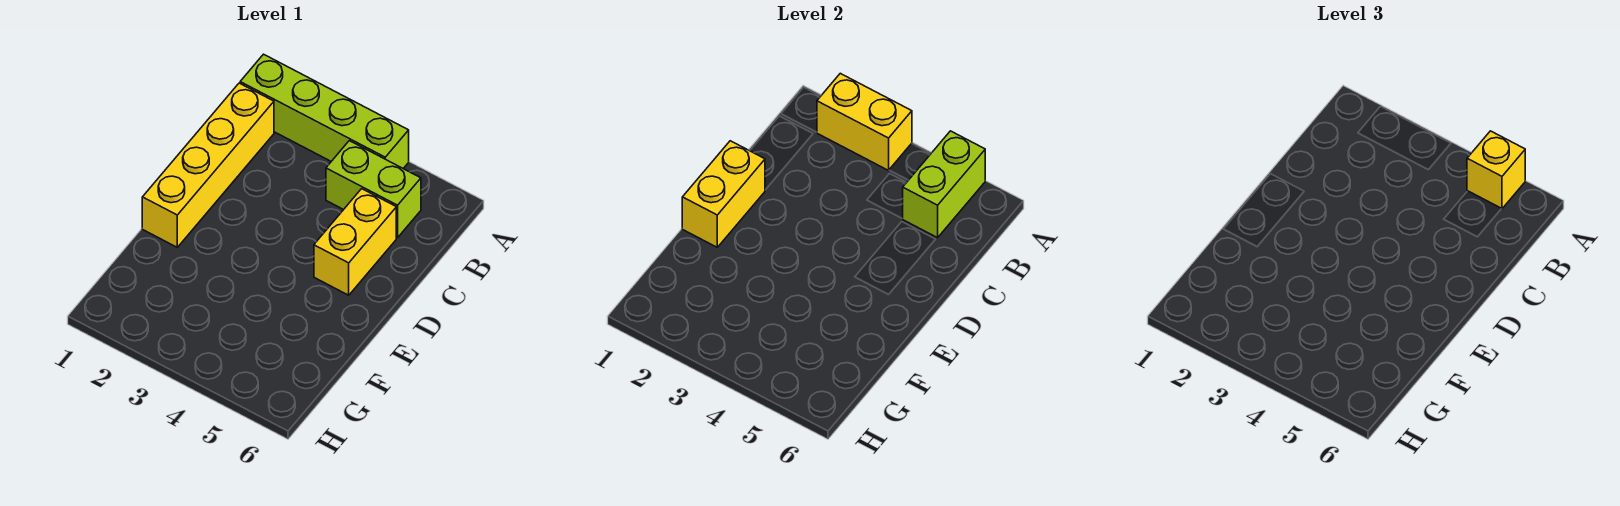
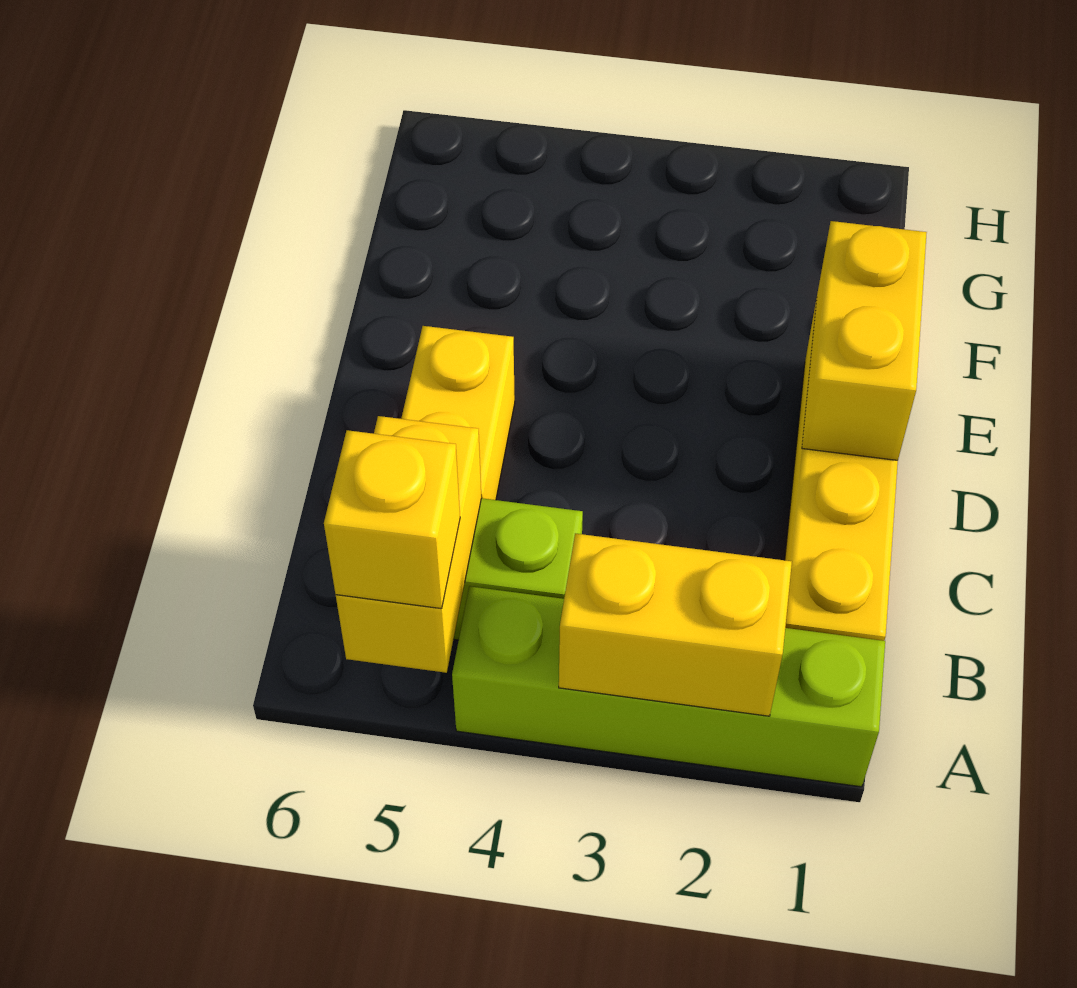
lime 1x2 brick [903,131,985,238] -> yellow 1x2 brick [336,416,482,673]

